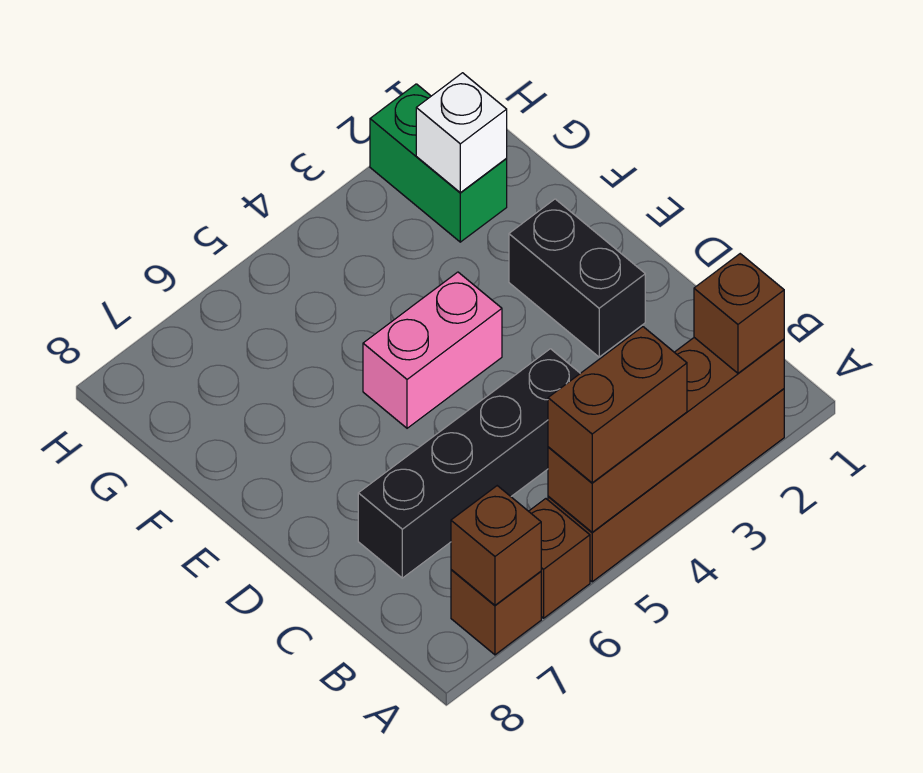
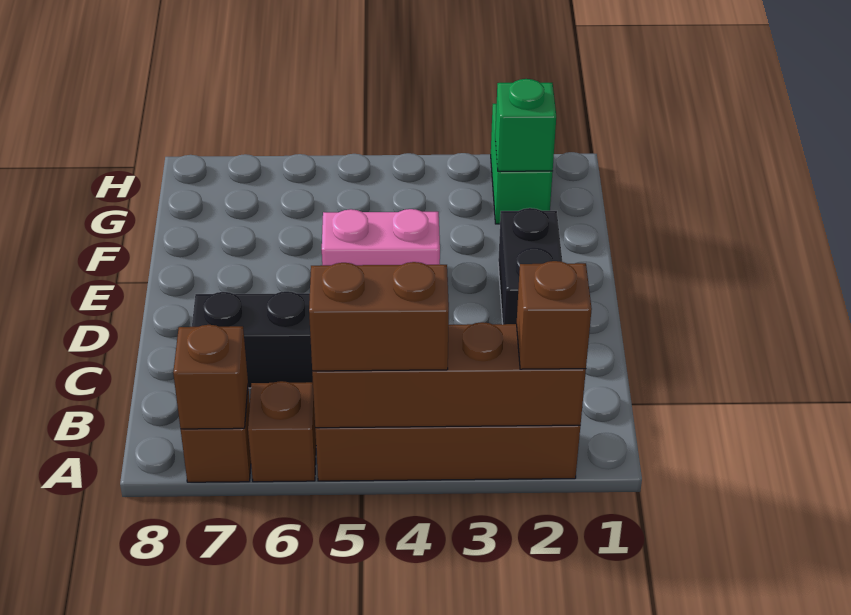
white 1x1 brick [416,73,507,193] -> green 1x1 brick [495,79,556,171]

